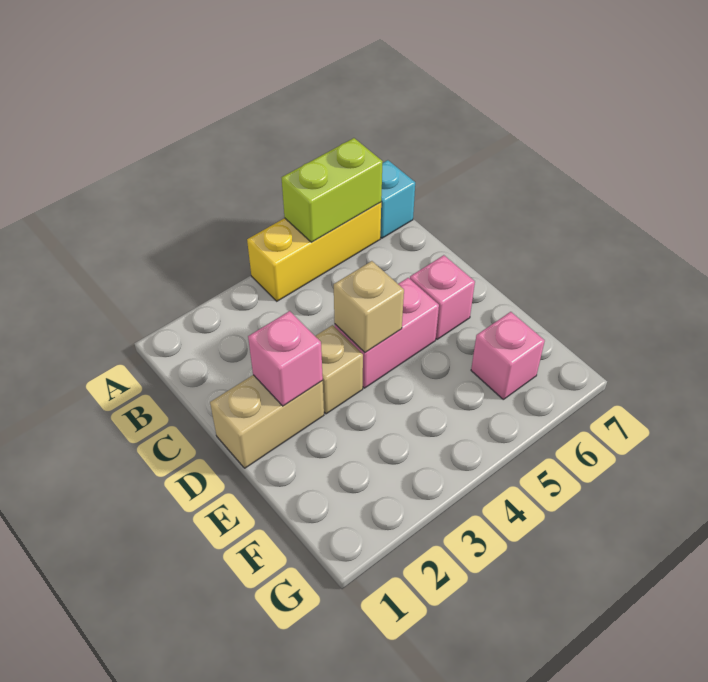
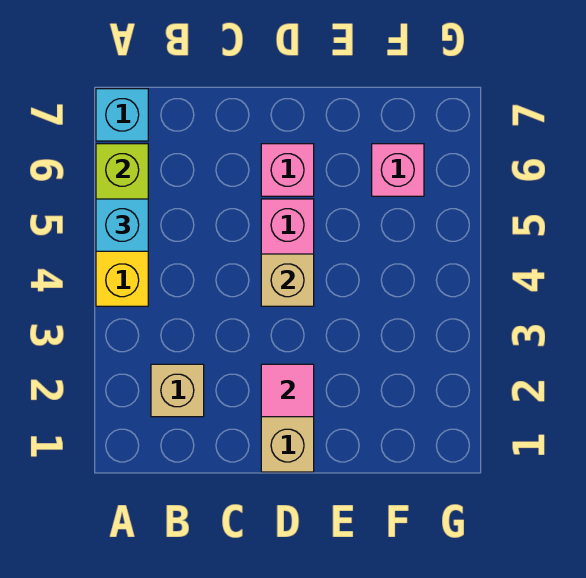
none -> cyan 1x1 brick [96,199,148,251]
pink 1x1 brick [248,311,323,406] -> pink 1x1 tile [261,364,314,417]
tan 1x1 brick [315,325,363,414] -> tan 1x1 brick moved to [151,364,204,417]

